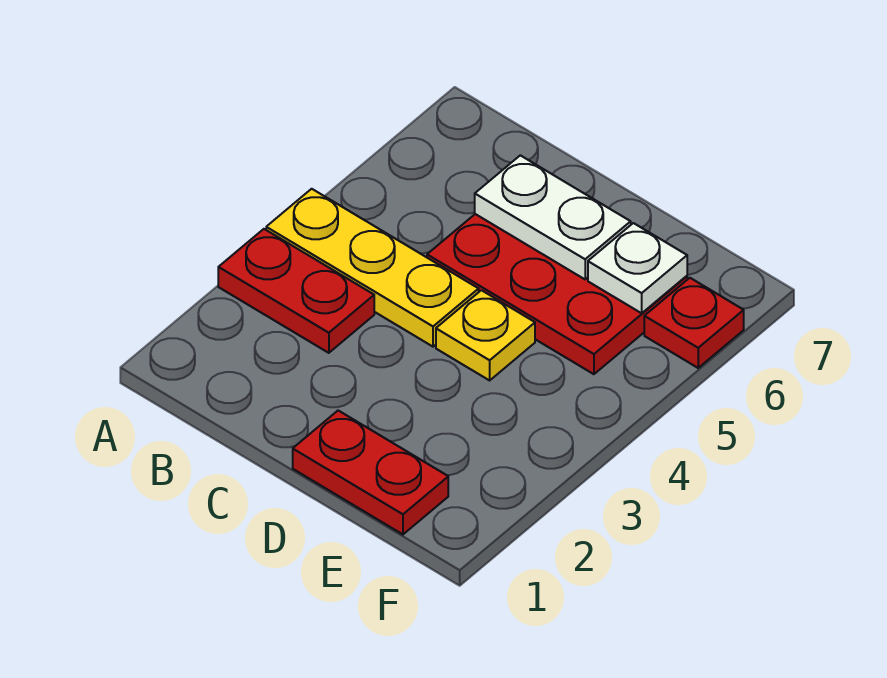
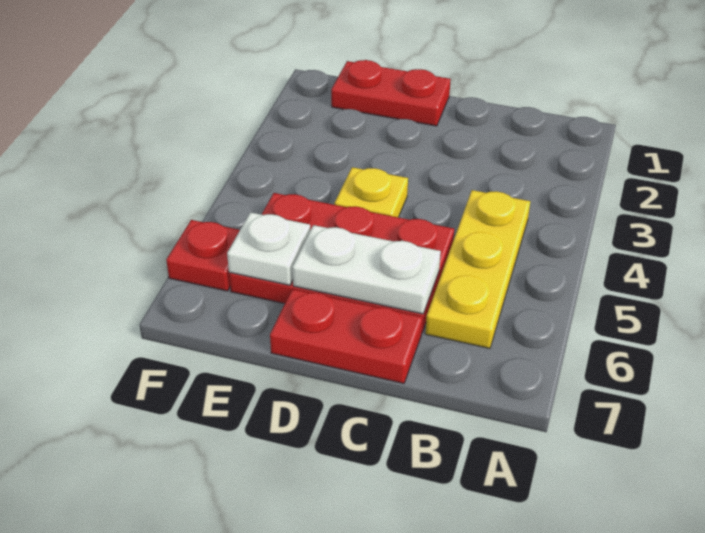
red 1x2 plate [218,229,374,353] -> red 1x2 plate moved to [270,289,422,384]
yellow 1x3 plate [266,189,479,347] -> yellow 1x3 plate turned to [425,190,530,348]

